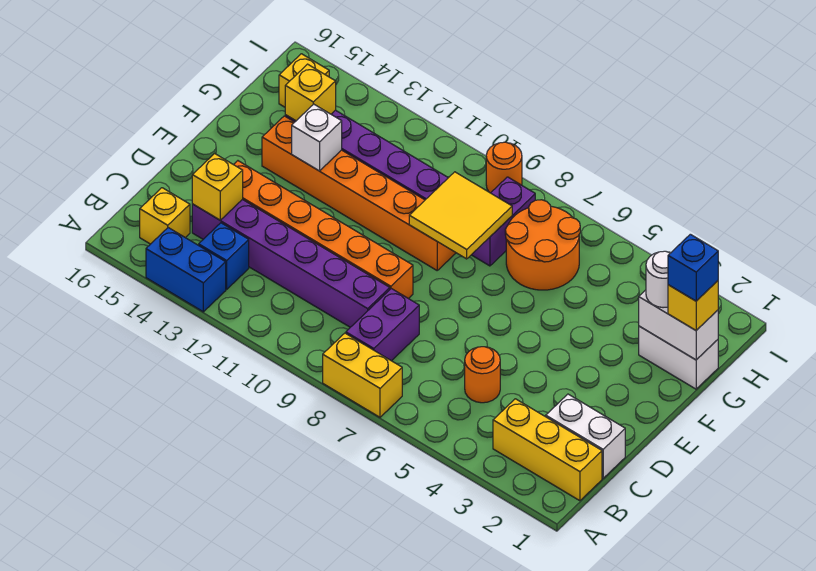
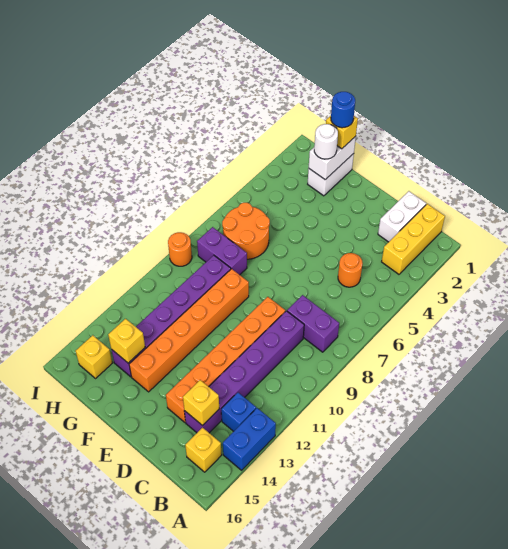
yellow 1x2 brick [323,333,402,417] -> none
yellow 2x2 tile [409,172,512,259] -> none
white 1x1 brick [292,104,342,171] -> none
blue 1x1 brick [668,234,718,301] -> blue 1x1 round brick [331,92,355,128]

